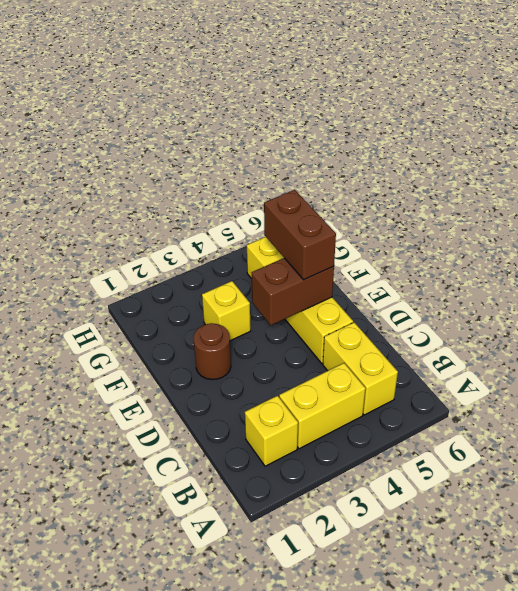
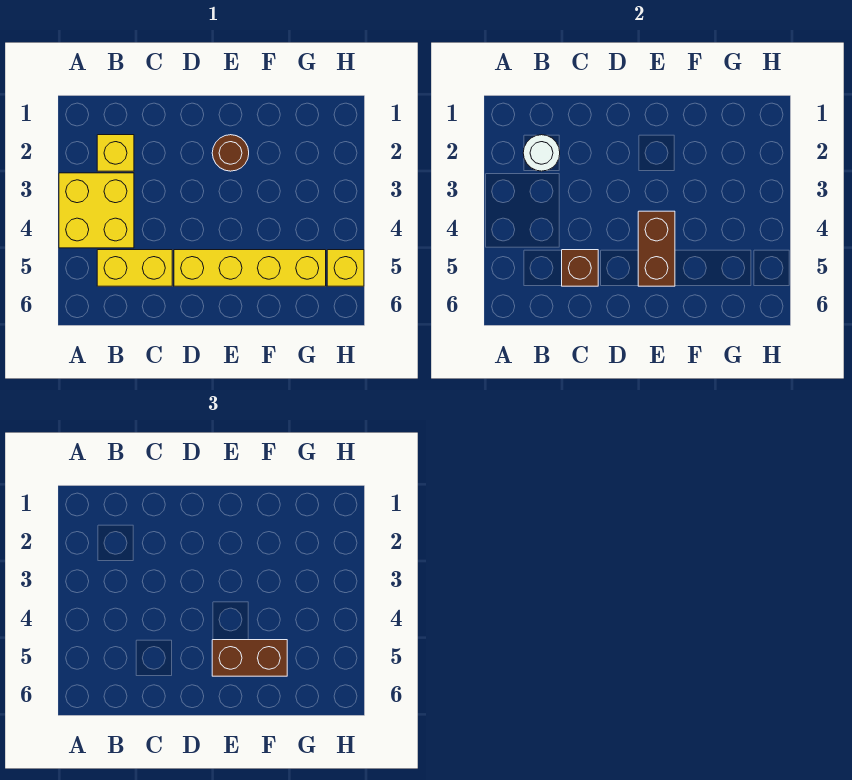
none -> white 1x1 round brick [523,135,560,171]
yellow 1x2 brick [279,363,366,449] -> yellow 2x2 brick [59,173,134,248]
none -> brown 1x1 brick [562,250,598,286]
yellow 1x1 brick [202,281,251,341] -> yellow 1x1 brick moved to [327,250,364,286]

